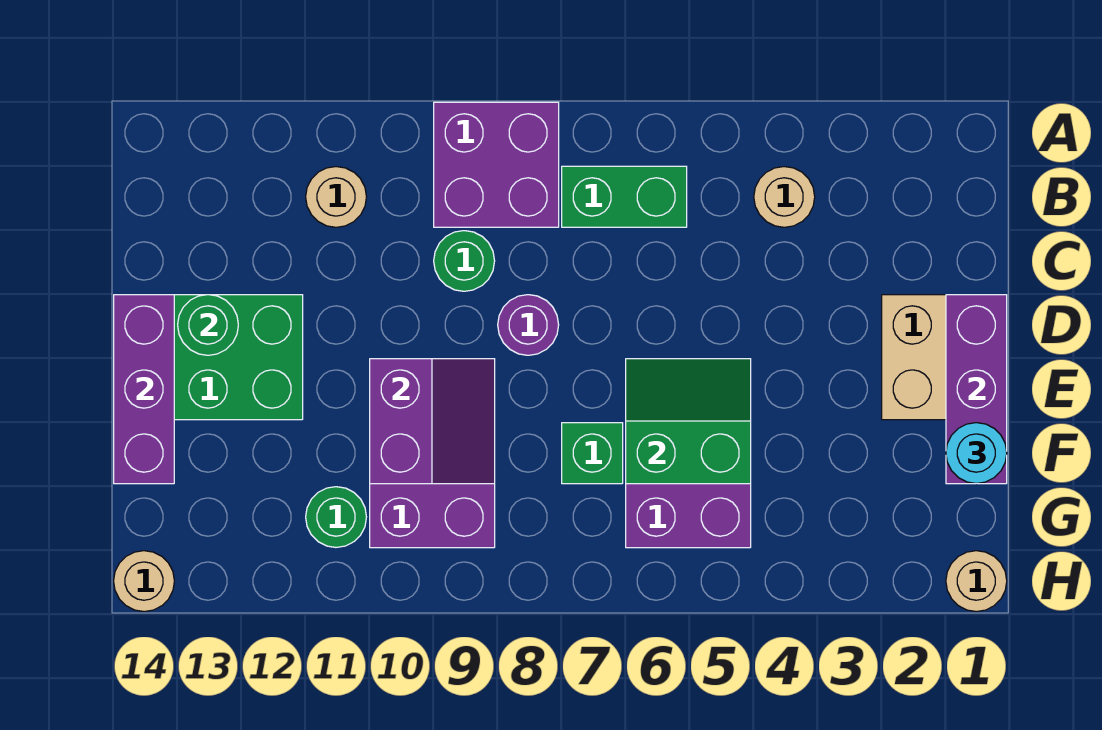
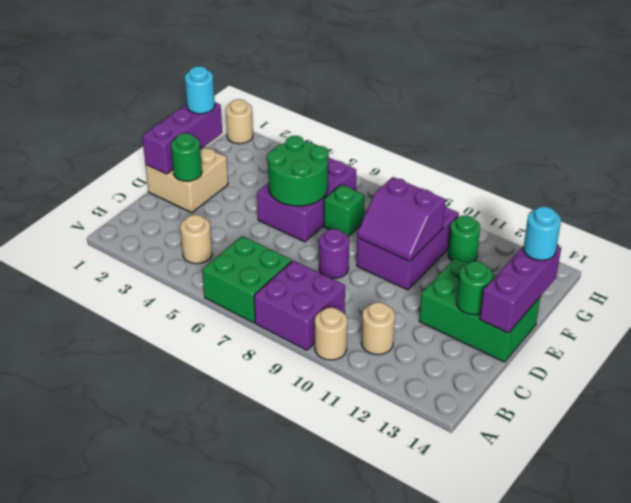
green 1x2 brick [562,166,687,227] -> green 2x2 brick [202,236,292,323]
green 1x1 round brick [434,231,495,291] -> green 1x1 round brick moved to [171,133,202,181]
green 2x2 slope [626,359,751,484] -> green 2x2 round brick [267,136,329,206]
purple 2x2 slope [370,359,495,484] -> purple 2x2 slope turned to [357,177,445,261]
none -> cyan 1x1 round brick [523,206,561,260]
tan 1x1 round brick [114,551,174,612] -> tan 1x1 round brick moved to [315,307,347,360]

